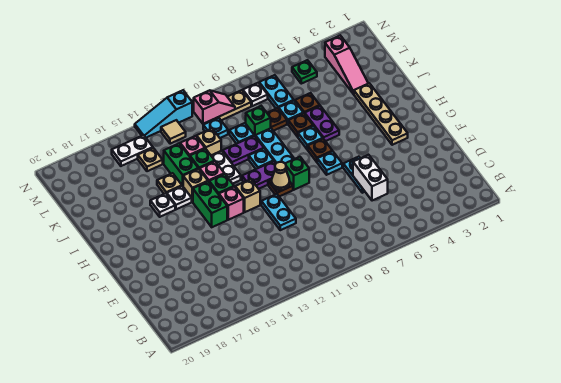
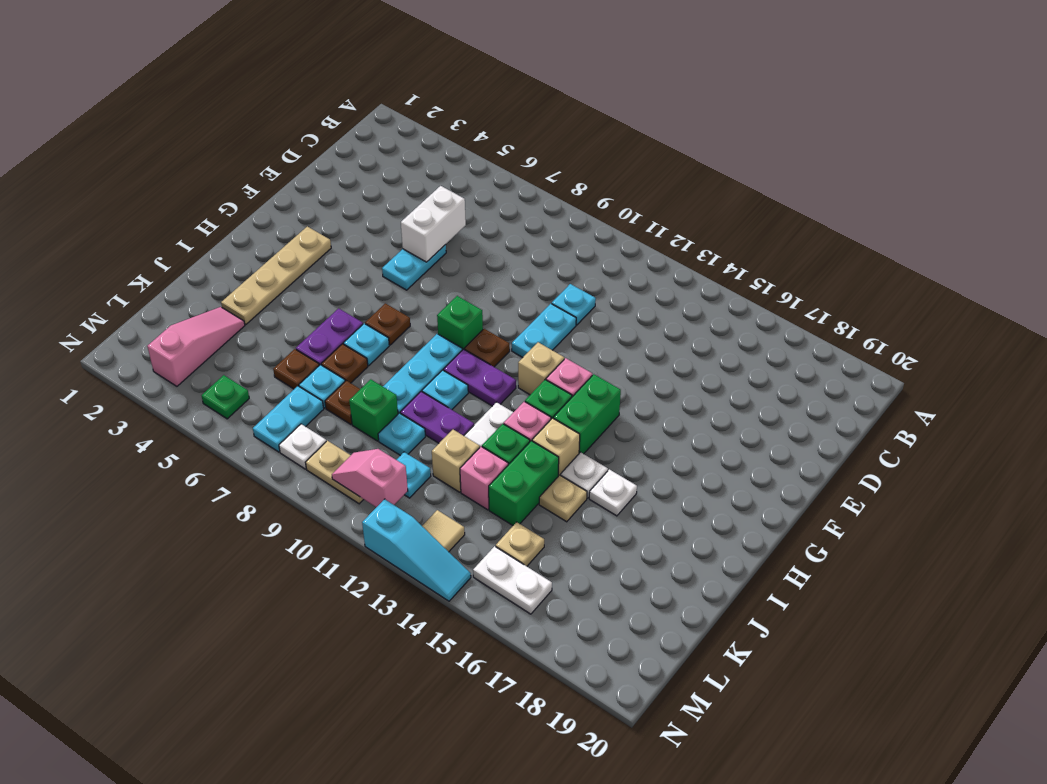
cyan 1x1 plate [317,151,342,175] -> cyan 1x1 plate moved to [552,284,596,325]
tan 1x1 cone [272,162,290,190] -> none

